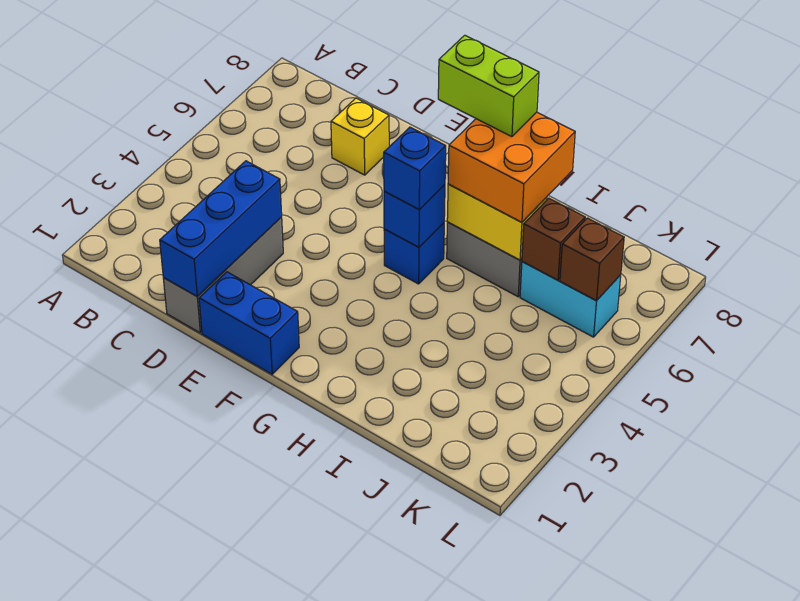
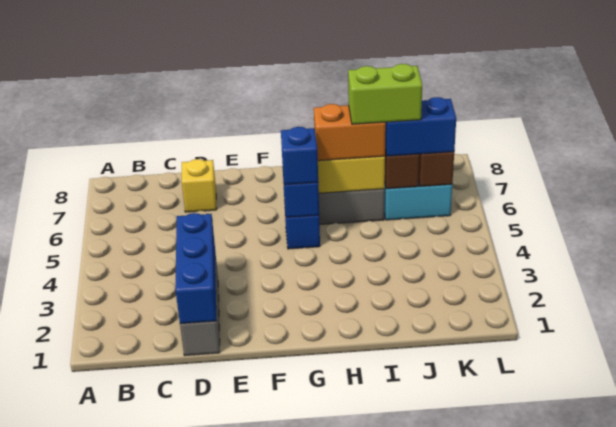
blue 1x2 brick [199,272,299,374] -> blue 1x2 brick moved to [385,97,456,156]
lime 1x2 brick [438,35,539,137] -> lime 1x2 brick moved to [348,64,422,124]
orange 2x2 brick [448,112,575,222] -> orange 1x2 brick [314,104,386,161]

